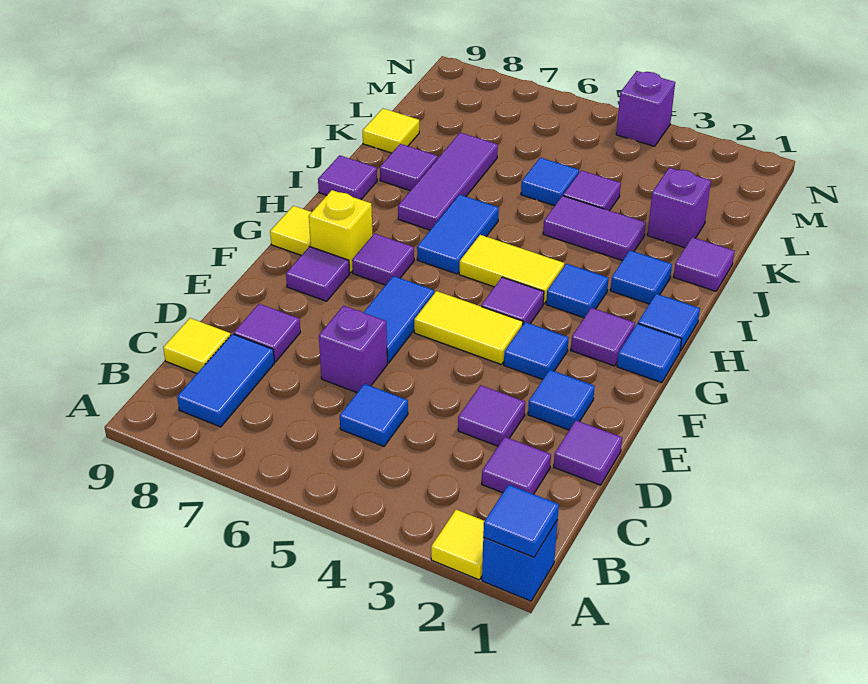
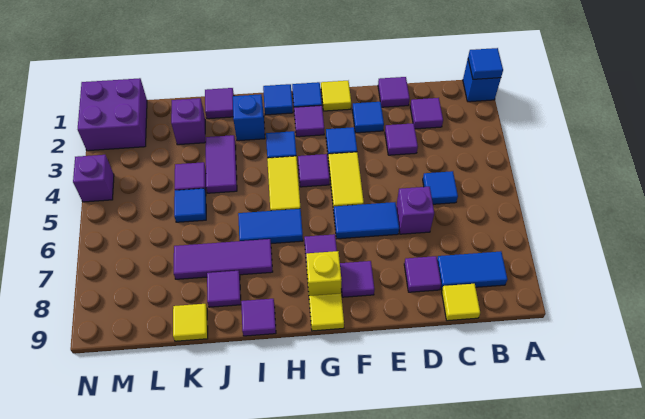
yellow 1x1 tile [431,510,484,580] -> yellow 1x1 tile moved to [321,81,351,111]
blue 1x1 tile [610,250,672,304] -> blue 1x1 brick [233,94,265,141]
none -> purple 2x2 brick [78,78,147,151]

